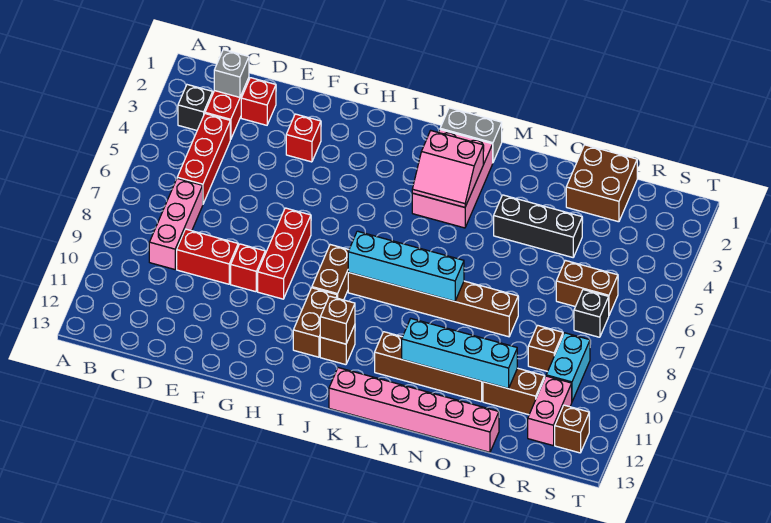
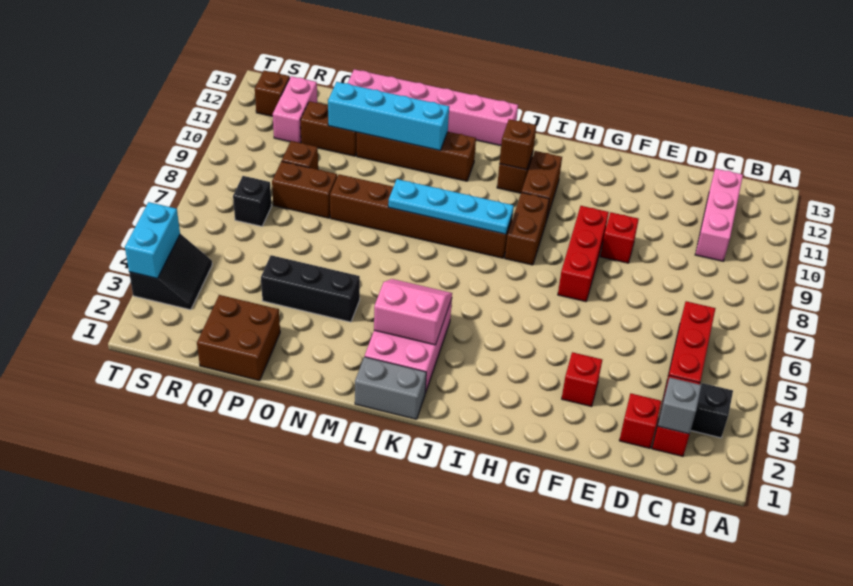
pink 1x3 brick [149,179,203,269] -> pink 1x3 brick moved to [695,169,743,261]
red 1x2 brick [177,229,239,284] -> none
cyan 1x4 brick [348,231,464,301] -> cyan 1x4 plate [388,179,514,234]
brown 1x2 brick [556,260,618,315] -> brown 1x2 brick moved to [272,161,337,218]
cyan 1x2 brick [546,333,590,401] -> cyan 1x2 brick moved to [125,202,180,278]
none -> black 2x2 slope [129,234,212,310]

